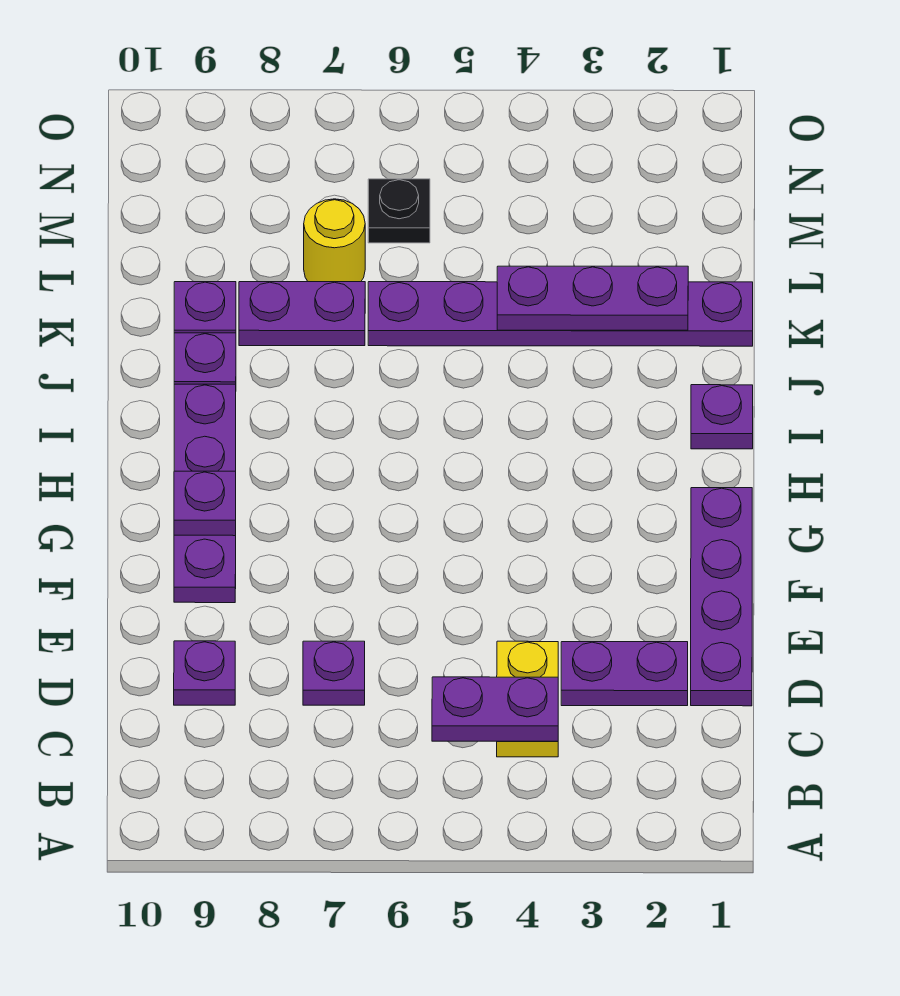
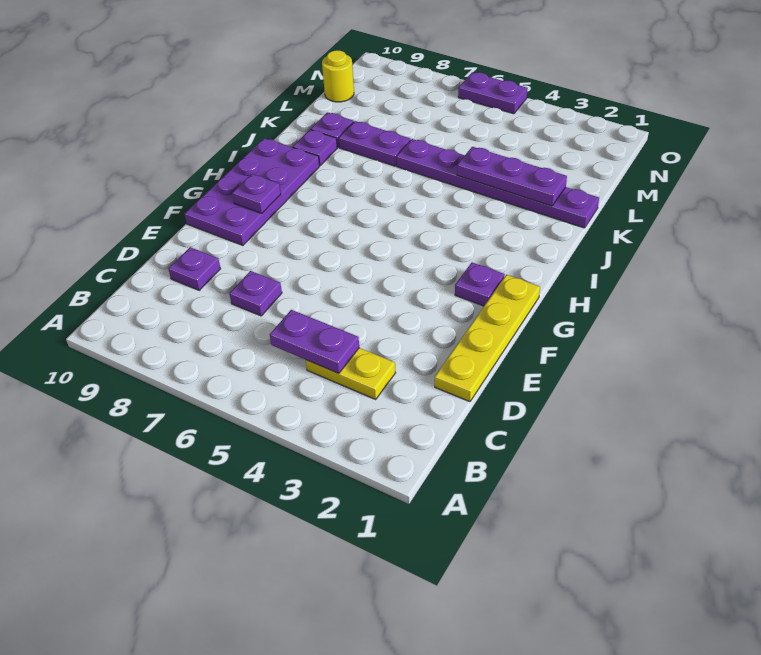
yellow 1x2 plate [497,641,558,757] -> yellow 1x2 plate turned to [306,348,395,399]
purple 1x4 plate [691,488,752,706] -> yellow 1x4 plate [435,275,540,402]
purple 1x2 plate [561,642,688,706] -> purple 1x2 plate moved to [458,72,528,114]
purple 1x4 plate [174,384,236,603] -> purple 2x4 plate [185,138,320,245]
purple 1x1 plate [691,385,753,449] -> purple 1x1 plate moved to [455,263,505,306]
yellow 1x1 round brick [304,199,365,282] -> yellow 1x1 round brick moved to [322,50,354,102]
black 1x1 plate [368,179,430,243] -> none

